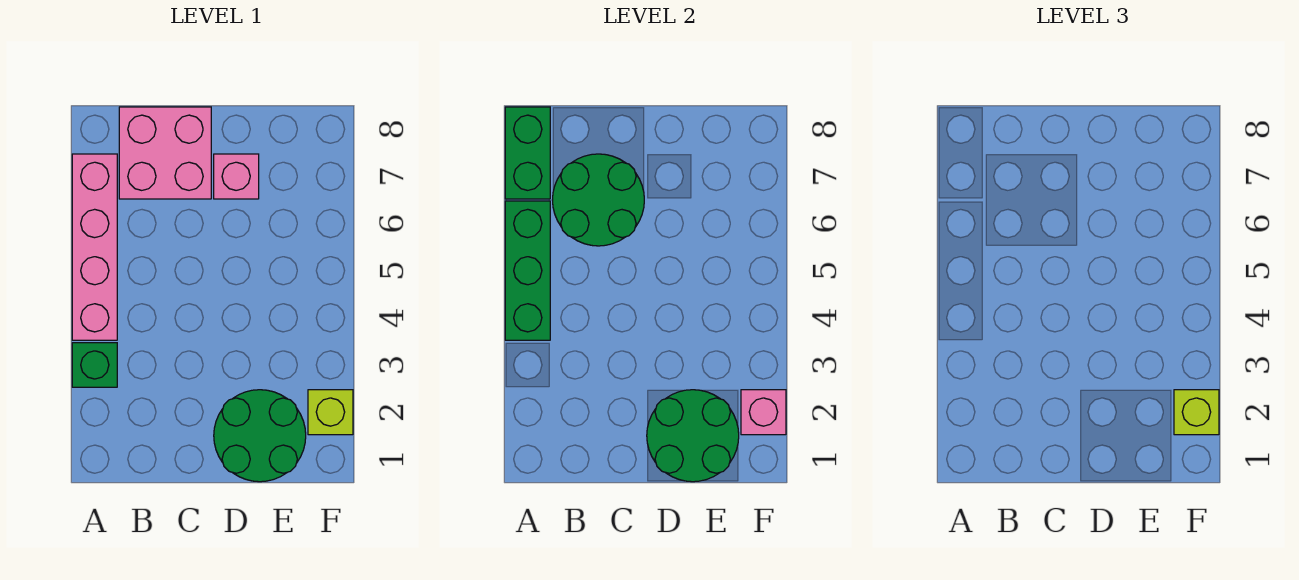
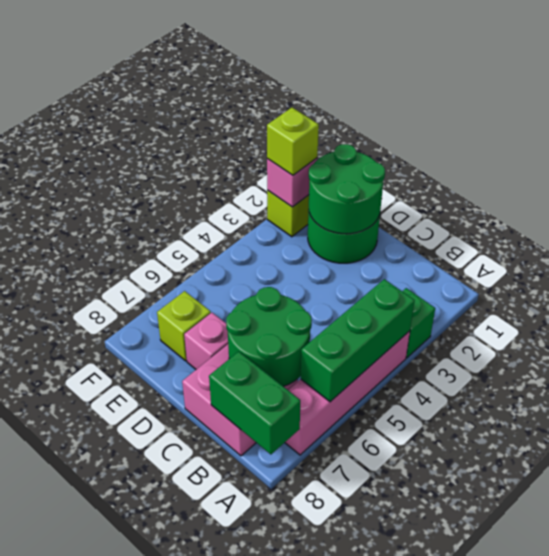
green 1x2 brick [505,107,550,199] -> green 1x2 brick turned to [209,351,300,454]
none -> lime 1x1 brick [157,291,211,361]

